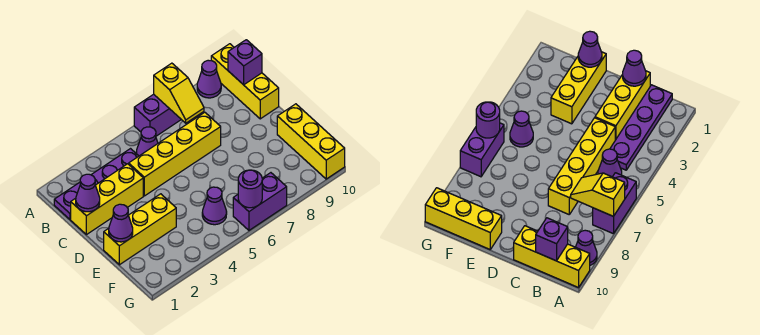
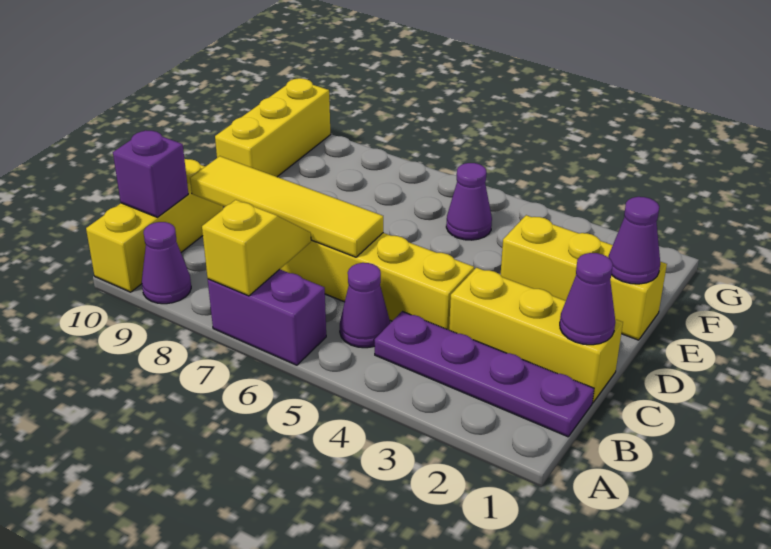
none -> yellow 1x4 tile [190,156,383,257]
purple 1x2 brick [233,173,287,230] -> none
purple 1x1 round brick [238,170,262,208] -> none

